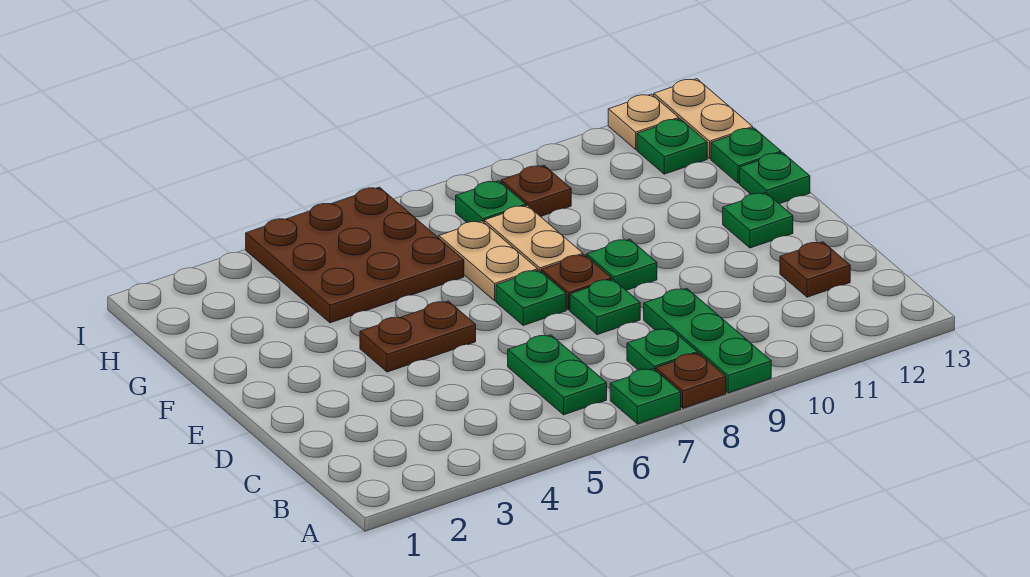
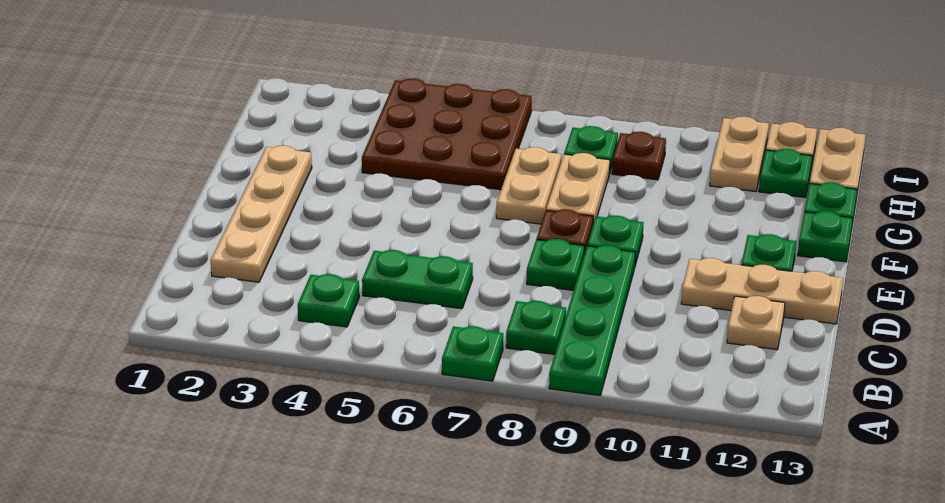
brown 1x1 plate [656,353,726,408] -> none
green 1x3 plate [644,288,771,393] -> green 1x4 plate [549,245,636,396]
green 1x2 plate [508,335,607,415] -> green 1x2 plate turned to [362,250,473,309]
none -> tan 1x4 plate [211,146,312,282]
brown 1x1 plate [780,242,850,297] -> tan 1x1 plate [727,296,785,350]
none -> tan 1x3 plate [681,258,843,324]
brown 1x2 plate [360,301,476,372] -> none
green 1x1 plate [496,270,566,325] -> green 1x1 plate moved to [298,274,360,327]
none -> tan 1x2 plate [710,117,769,192]

